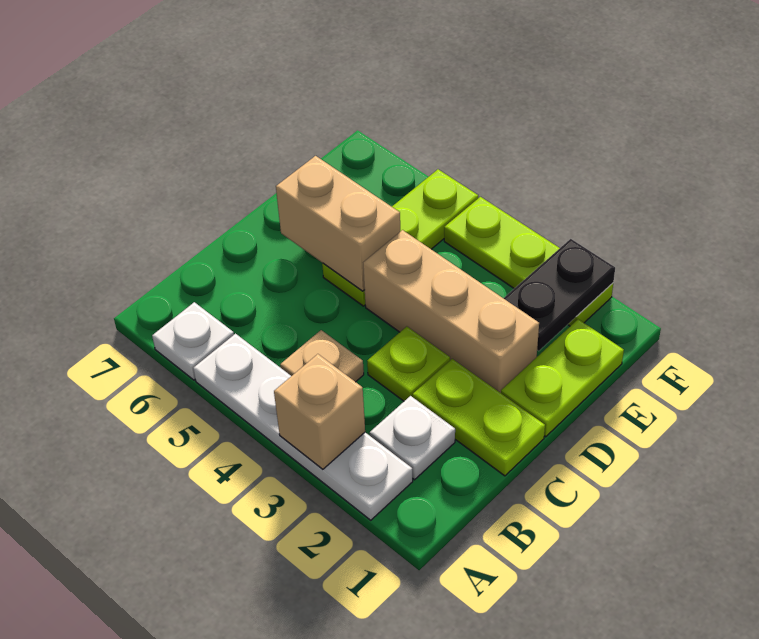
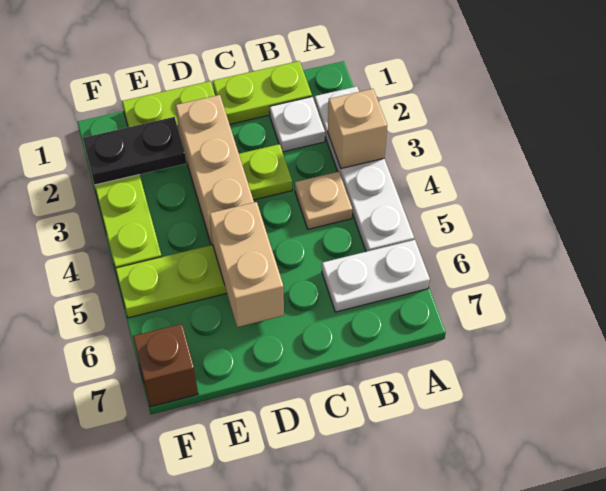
white 1x1 plate [152,302,234,380] -> white 1x2 plate [322,240,430,312]
lime 1x2 plate [413,359,545,476] -> lime 1x2 plate turned to [213,61,312,124]
none -> brown 1x1 brick [133,324,198,407]

